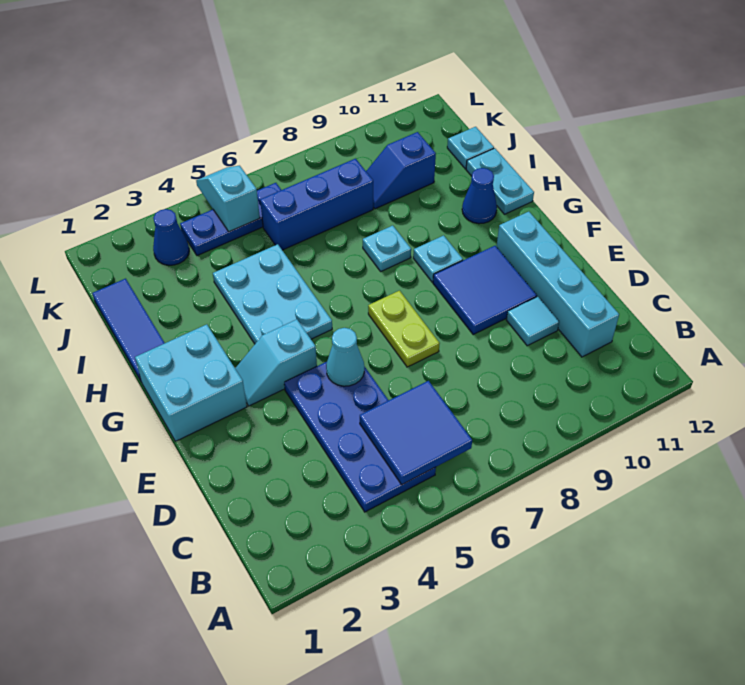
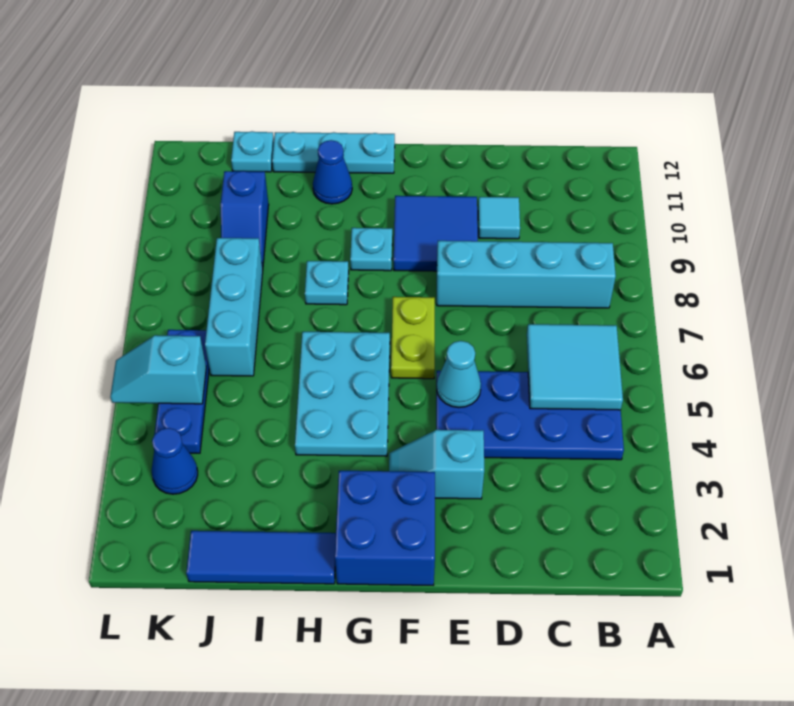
blue 2x2 tile [360,381,472,485] -> cyan 2x2 tile [527,324,623,410]
cyan 1x4 brick [496,212,619,357] -> cyan 1x4 brick moved to [437,241,616,308]
lime 1x2 plate [368,291,440,367] -> lime 1x2 plate turned to [391,297,435,379]
cyan 2x2 brick [135,324,247,441] -> blue 2x2 brick [335,471,435,585]
cyan 1x2 slope [235,319,317,406] -> cyan 1x2 slope turned to [389,430,484,499]
cyan 2x3 plate [213,244,332,344] -> cyan 2x3 plate turned to [295,332,390,456]
cyan 1x2 plate [466,148,534,214] -> cyan 1x3 plate [272,132,395,173]
blue 1x3 brick [260,159,373,250] -> cyan 1x3 brick [205,238,263,376]

